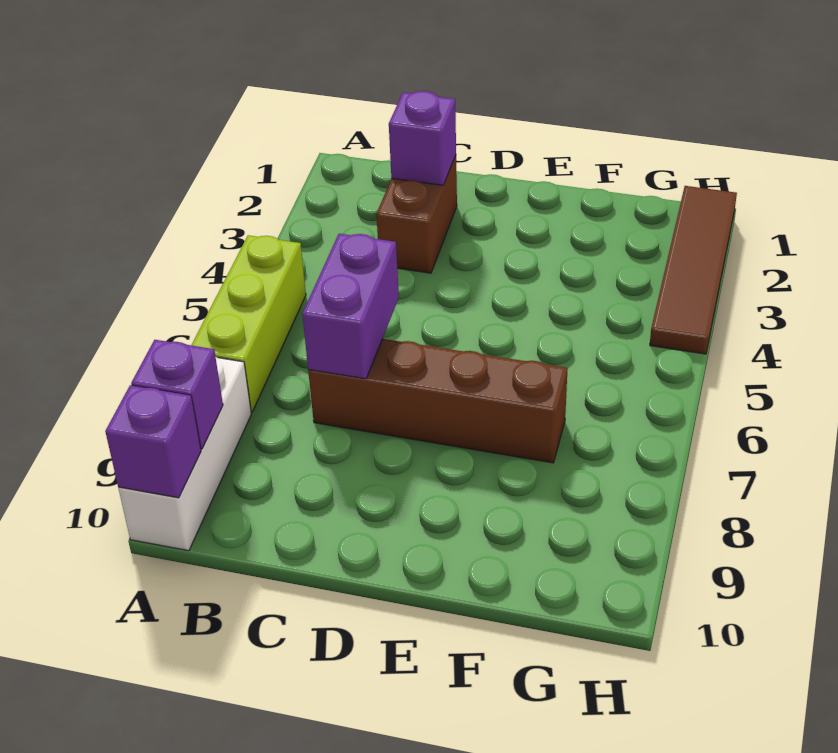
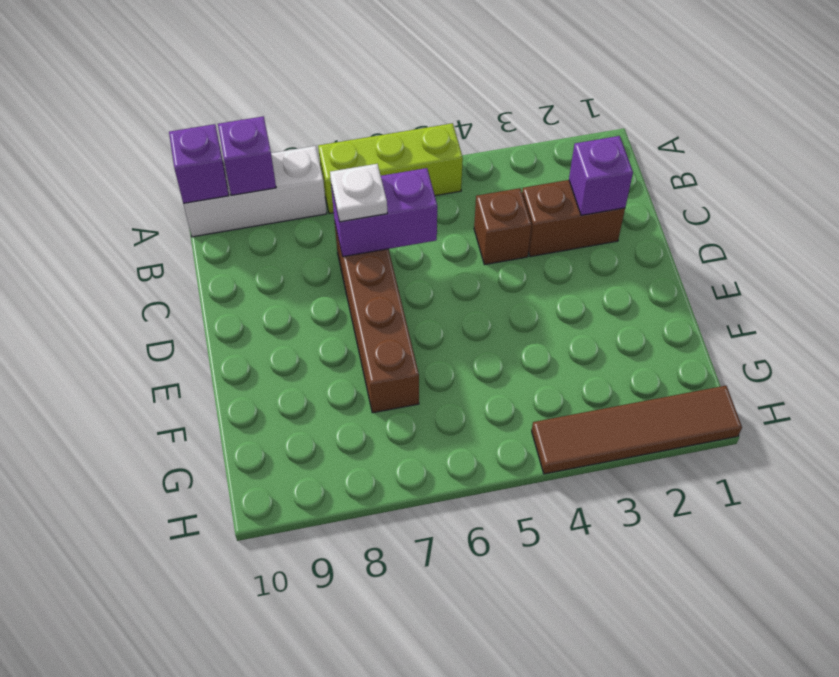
none -> brown 1x1 brick [474,188,532,265]
none -> white 1x1 plate [330,164,387,222]

